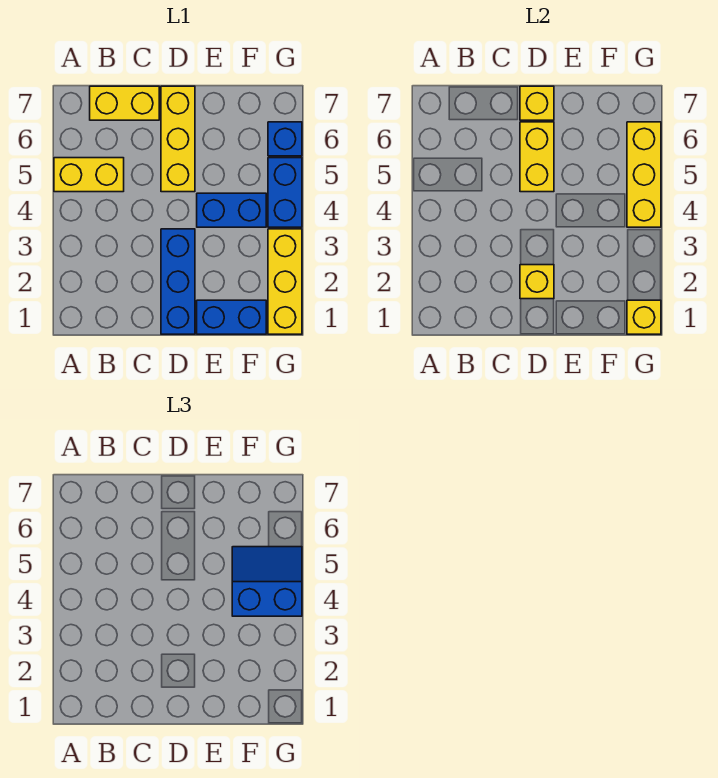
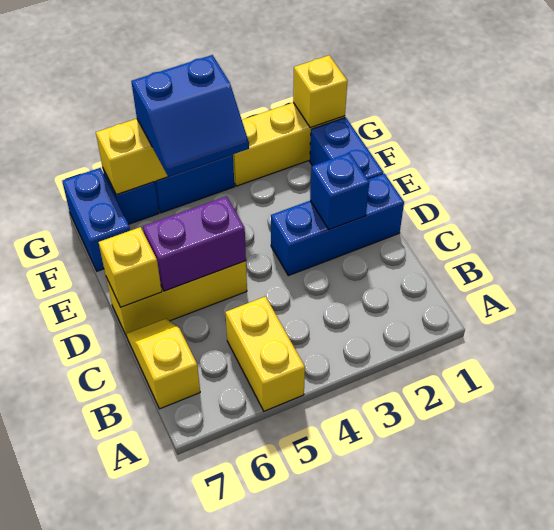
yellow 1x2 brick [90,86,159,120] -> yellow 1x2 slope [127,319,200,409]
yellow 1x1 brick [520,265,554,299] -> blue 1x1 brick [310,153,369,230]
yellow 1x2 brick [520,122,554,192] -> purple 1x2 brick [143,196,246,291]
blue 1x2 brick [197,193,266,227] -> blue 1x2 brick moved to [62,168,130,271]
blue 2x2 slope [232,547,302,616] -> blue 2x2 slope turned to [131,55,249,177]

